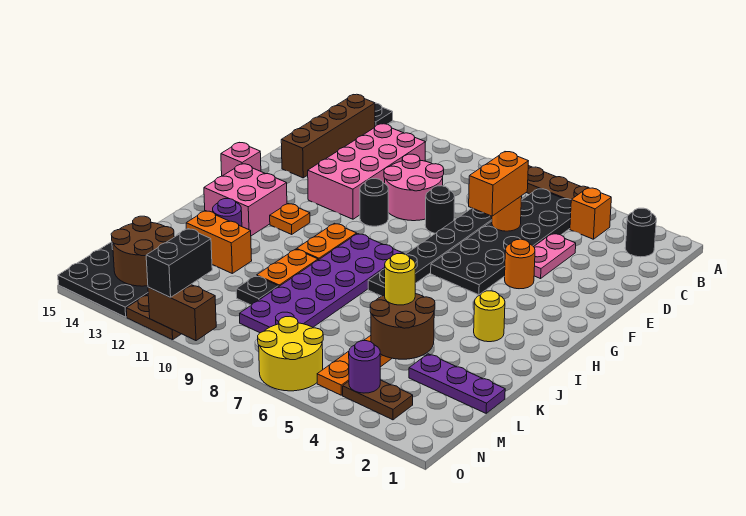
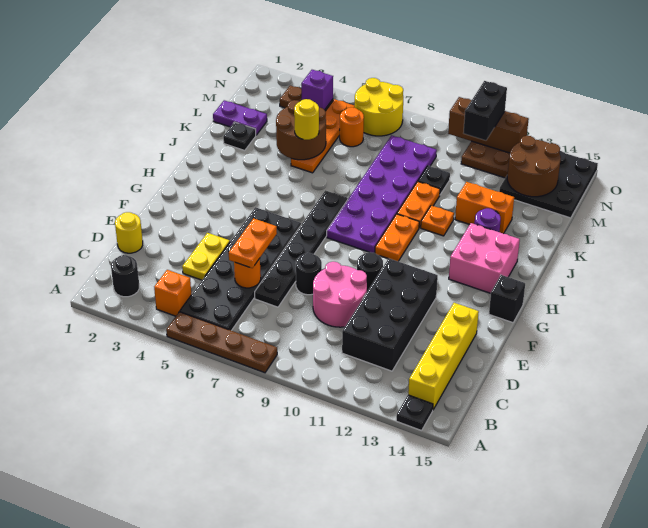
brown 1x4 brick [281,94,375,178] -> yellow 1x4 brick [408,303,479,409]
pink 2x4 brick [308,124,425,219] -> black 2x4 brick [342,258,438,371]
pink 1x2 plate [534,233,576,279] -> yellow 1x2 plate [182,233,230,280]
orange 1x2 brick [469,152,528,216] -> orange 1x2 plate [229,218,277,268]
orange 1x1 round brick [505,239,535,289] -> orange 1x1 round brick moved to [340,107,364,147]
pink 1x1 brick [221,143,261,176] -> black 1x1 brick [489,275,525,323]
orange 1x1 plate [270,204,310,234] -> orange 1x1 plate moved to [421,205,454,236]
yellow 1x1 round brick [474,291,505,342] -> yellow 1x1 round brick moved to [115,212,143,253]
none -> black 1x1 plate [223,122,256,150]
purple 1x3 plate [409,354,505,413] -> purple 1x2 plate [213,100,267,135]
purple 1x1 round brick [349,341,380,393] -> purple 1x1 brick [301,70,333,110]
brown 1x2 brick [148,285,216,341] -> brown 1x3 brick [448,97,529,153]

